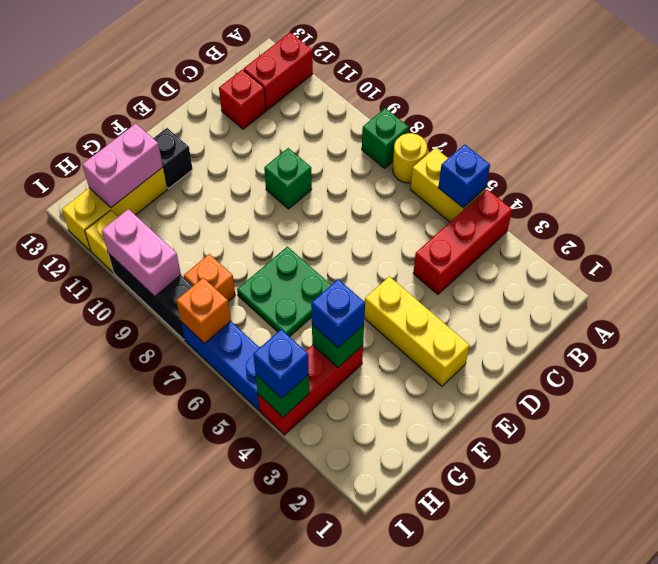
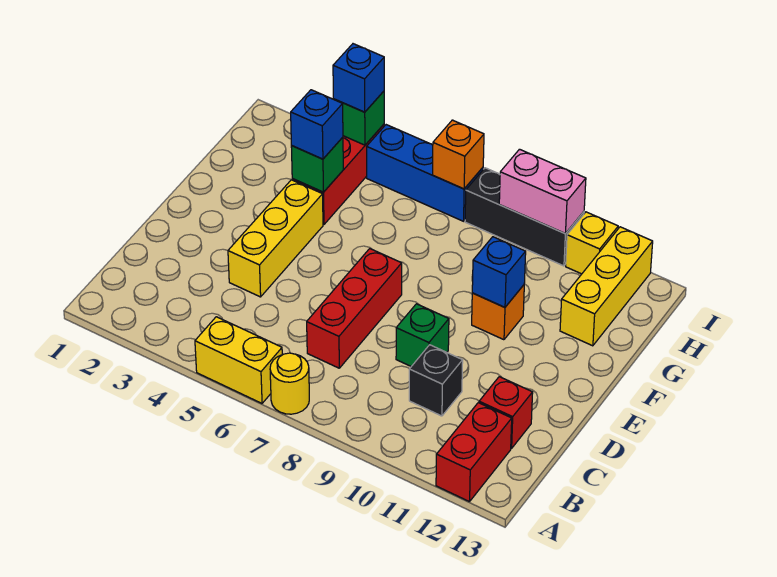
red 1x3 brick [413,189,512,294] -> red 1x3 brick moved to [307,249,402,368]
blue 1x1 brick [438,144,490,208] -> blue 1x1 brick moved to [472,237,526,307]
green 1x1 brick [362,108,409,168] -> none
yellow 1x3 brick [364,276,470,386] -> yellow 1x3 brick turned to [228,180,323,297]
green 2x2 plate [237,247,331,337] -> none
black 1x1 brick [153,128,193,188] -> black 1x1 brick moved to [409,345,463,416]
pink 1x2 brick [82,124,163,208] -> none
orange 1x1 brick [184,254,235,302] -> orange 1x1 brick moved to [472,285,524,340]

